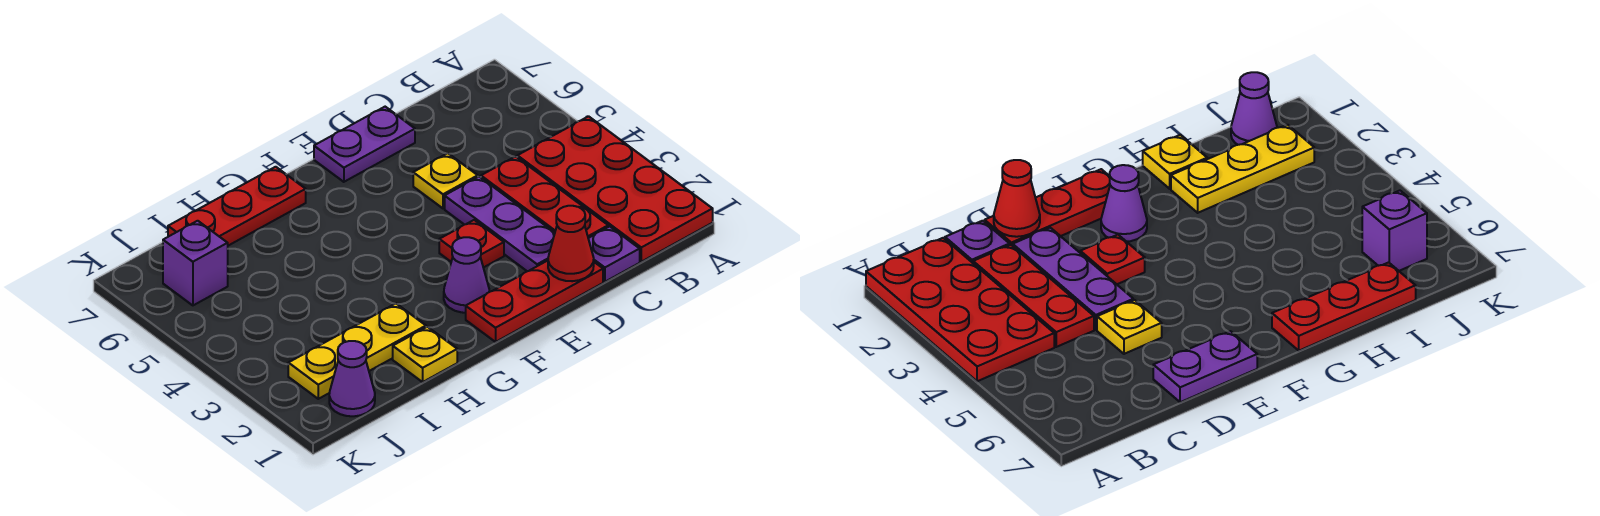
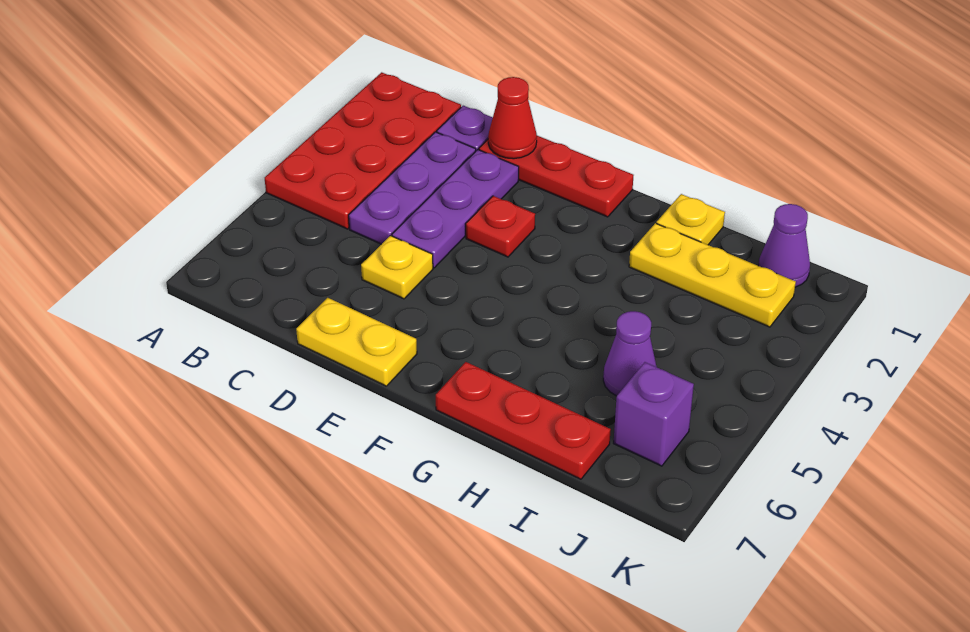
red 1x3 plate [481,156,608,238] -> purple 1x3 plate [349,132,476,244]
purple 1x2 plate [314,107,415,182] -> yellow 1x2 plate [296,298,417,386]
purple 1x1 cone [444,237,489,313] -> purple 1x1 cone moved to [603,311,657,396]

